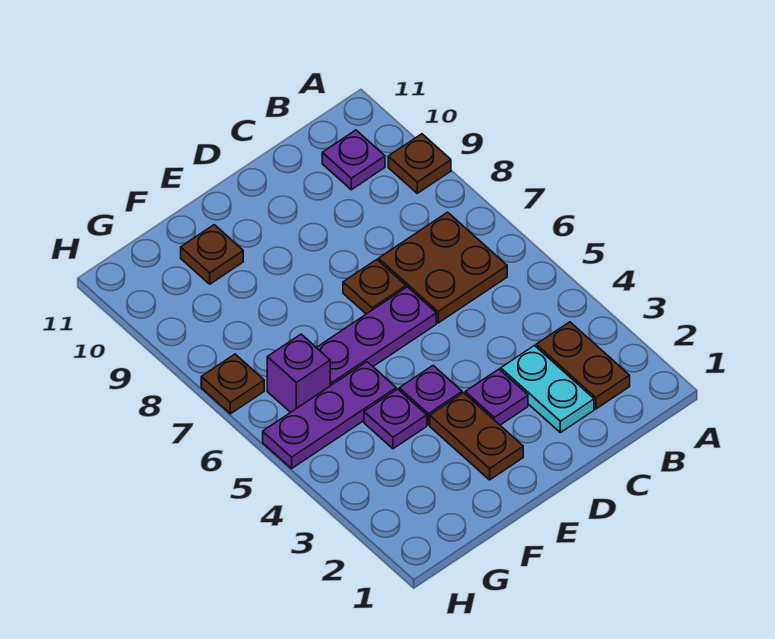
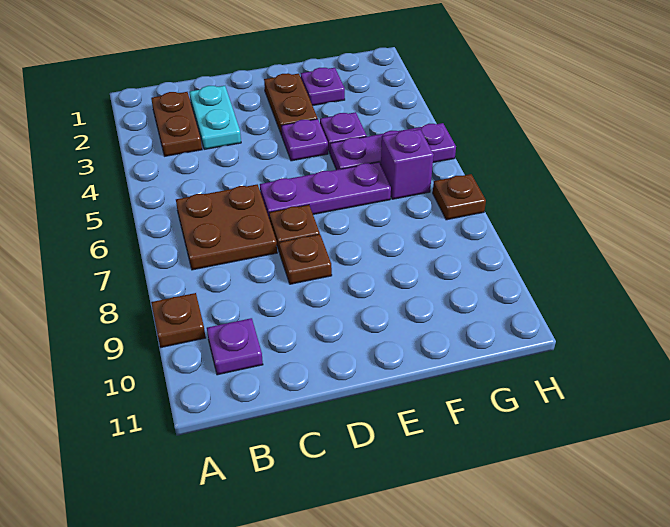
purple 1x1 plate [465,369,528,425] -> purple 1x1 plate moved to [301,68,345,106]
brown 1x1 plate [181,225,243,284] -> brown 1x1 plate moved to [279,234,332,284]

